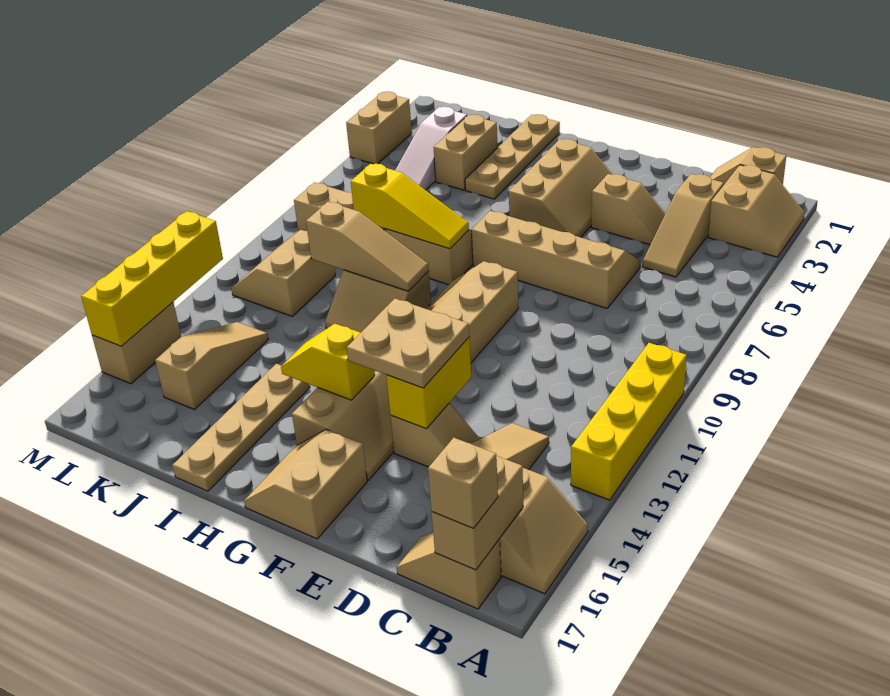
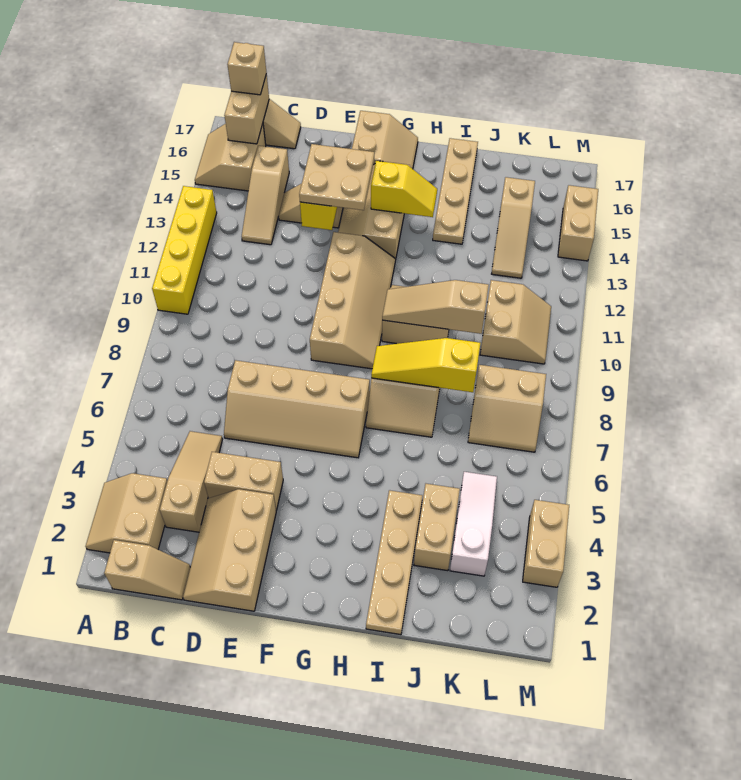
tan 1x2 slope [591,174,665,245] -> tan 1x2 brick [204,452,283,510]
tan 2x3 slope [509,139,613,237] -> tan 2x3 slope moved to [183,489,276,611]
yellow 1x4 brick [81,211,223,346] -> none

